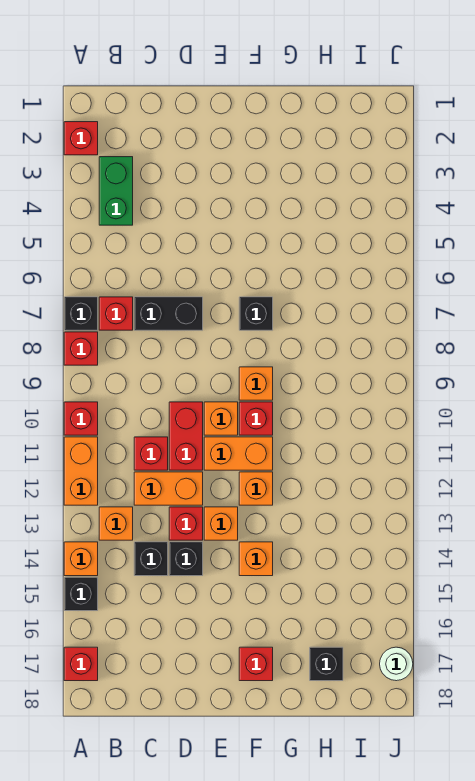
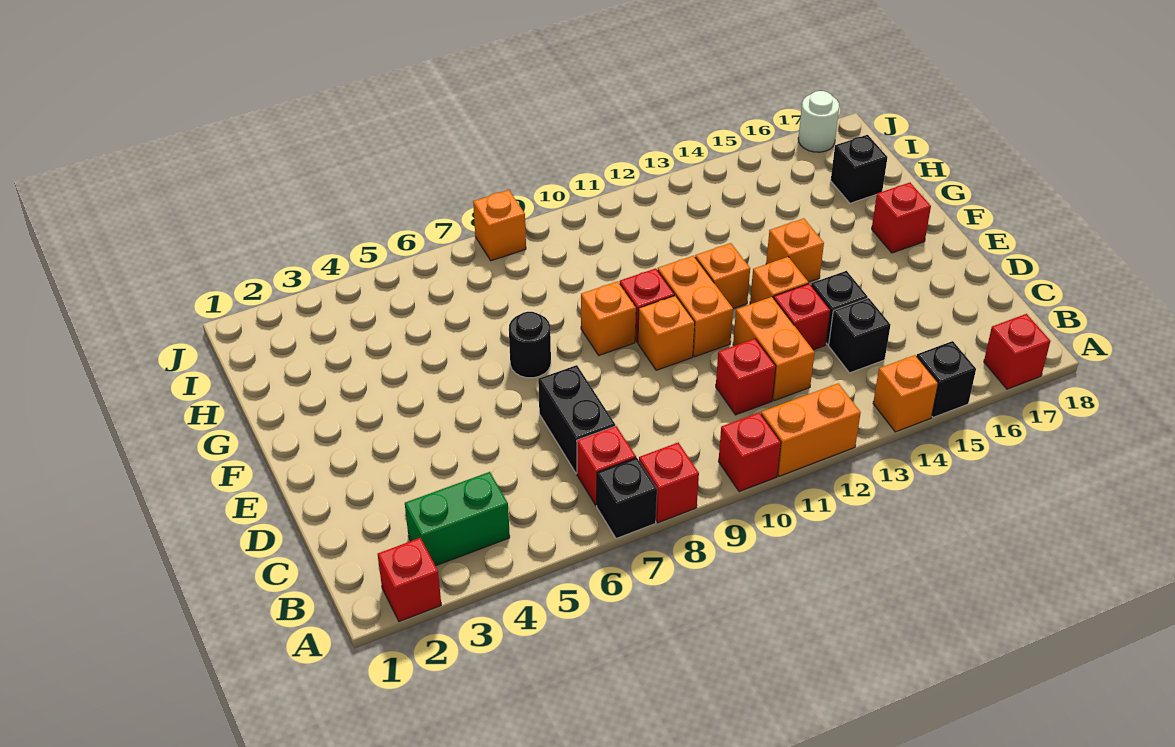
orange 1x1 brick [99,507,133,540] -> orange 1x1 brick moved to [473,190,526,261]
red 1x2 brick [169,402,203,470] -> none
black 1x1 brick [239,297,273,330] -> black 1x1 round brick [509,312,551,378]

